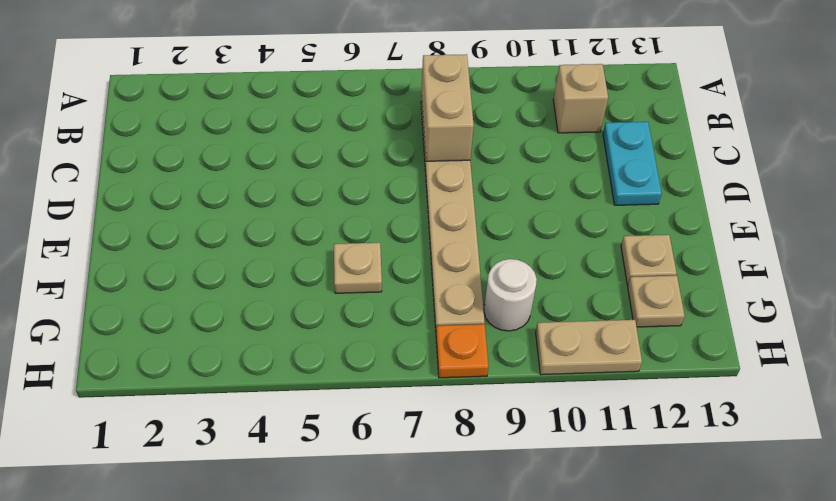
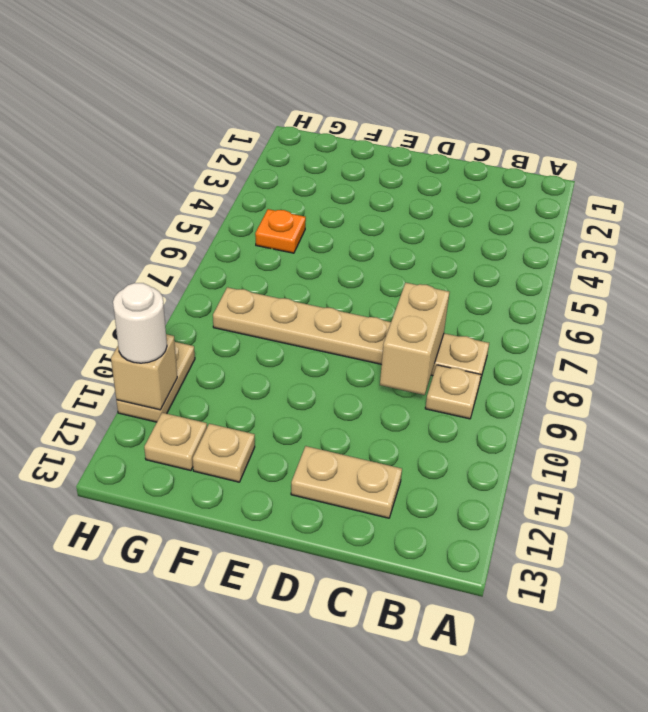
tan 1x2 brick [422,54,474,161] -> tan 1x2 brick turned to [380,283,449,395]
tan 1x1 brick [553,64,608,133] -> tan 1x1 brick moved to [111,334,177,410]
cyan 1x2 plate [603,122,662,205] -> tan 1x2 plate [291,446,402,518]
tan 1x1 plate [334,243,382,293] -> tan 1x1 plate moved to [425,365,481,419]
white 1x1 round brick [484,259,537,331] -> white 1x1 round brick moved to [113,283,167,363]
orange 1x1 plate [436,324,489,378] -> orange 1x1 plate moved to [255,209,306,253]

